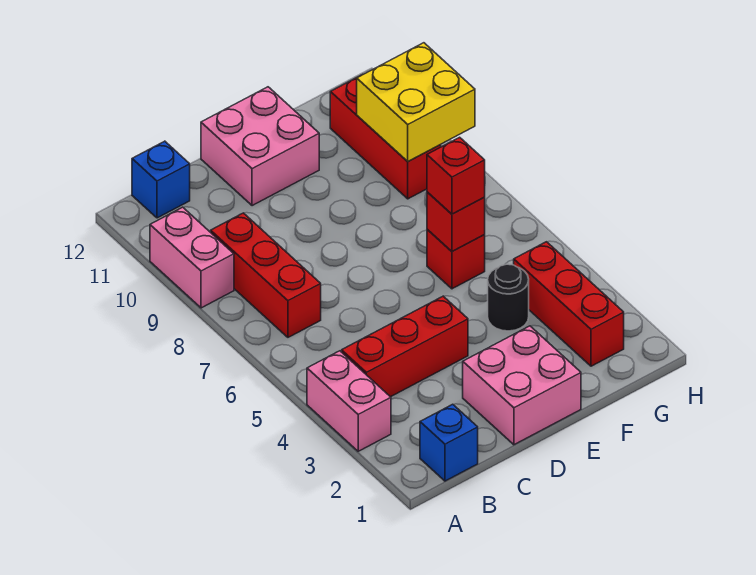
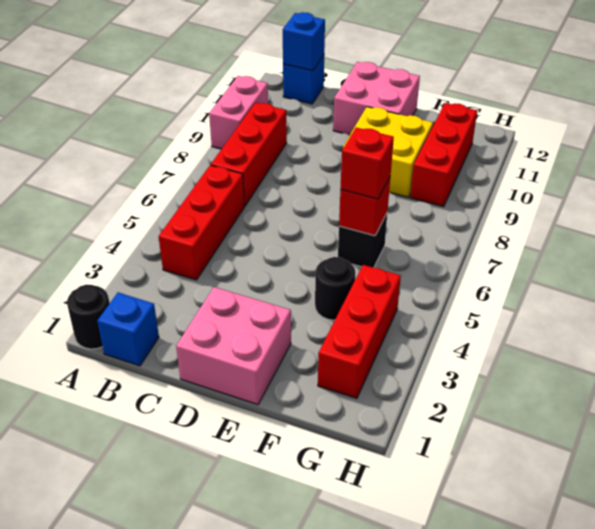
none -> black 1x1 round brick [67,284,110,349]
pink 1x2 brick [307,351,391,451] -> none
red 1x3 brick [342,296,468,397] -> red 1x3 brick turned to [159,165,244,280]
none -> blue 1x1 brick [283,12,325,71]
red 1x1 brick [427,229,485,289] -> black 1x1 brick [338,214,387,268]
yellow 2x2 brick [357,43,475,161] -> yellow 2x2 brick moved to [343,107,433,197]

